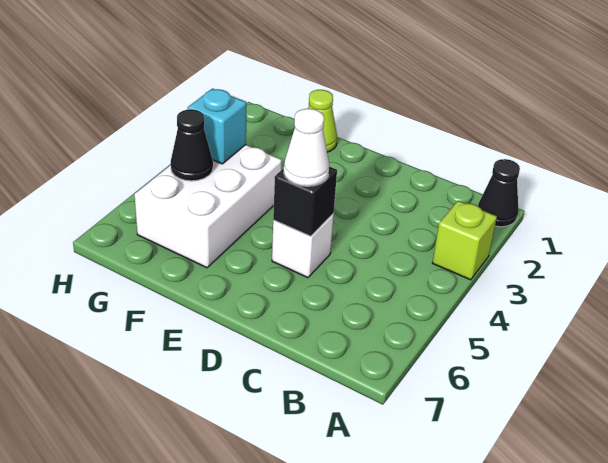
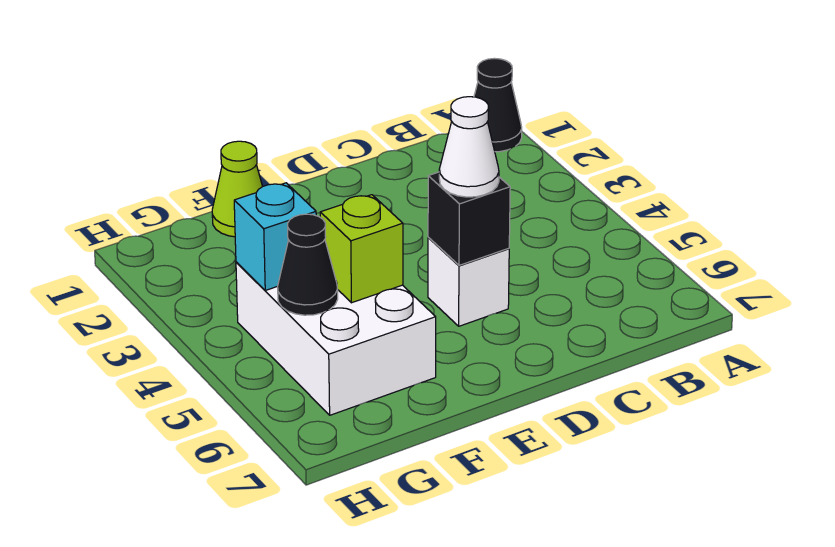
lime 1x1 brick [433,201,497,280] -> lime 1x1 brick moved to [320,195,403,303]

